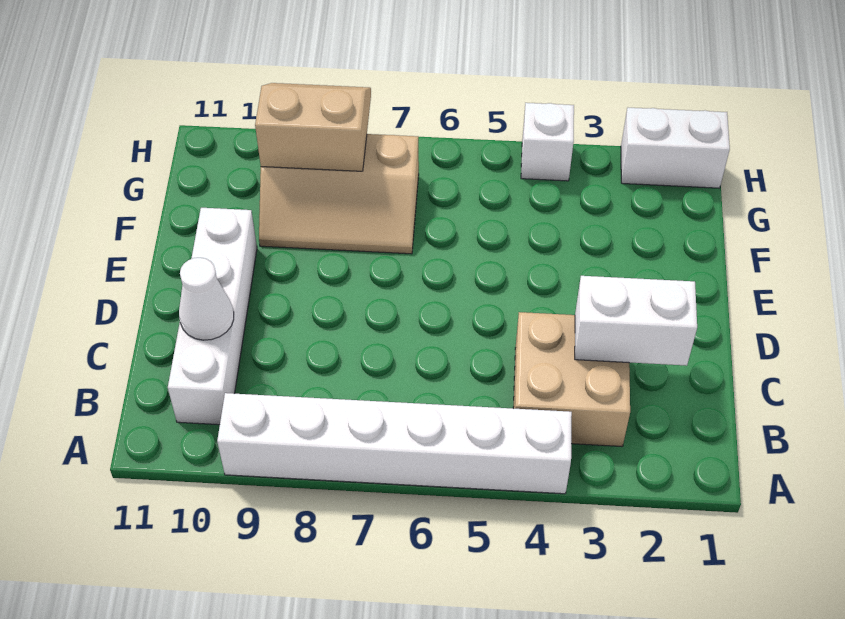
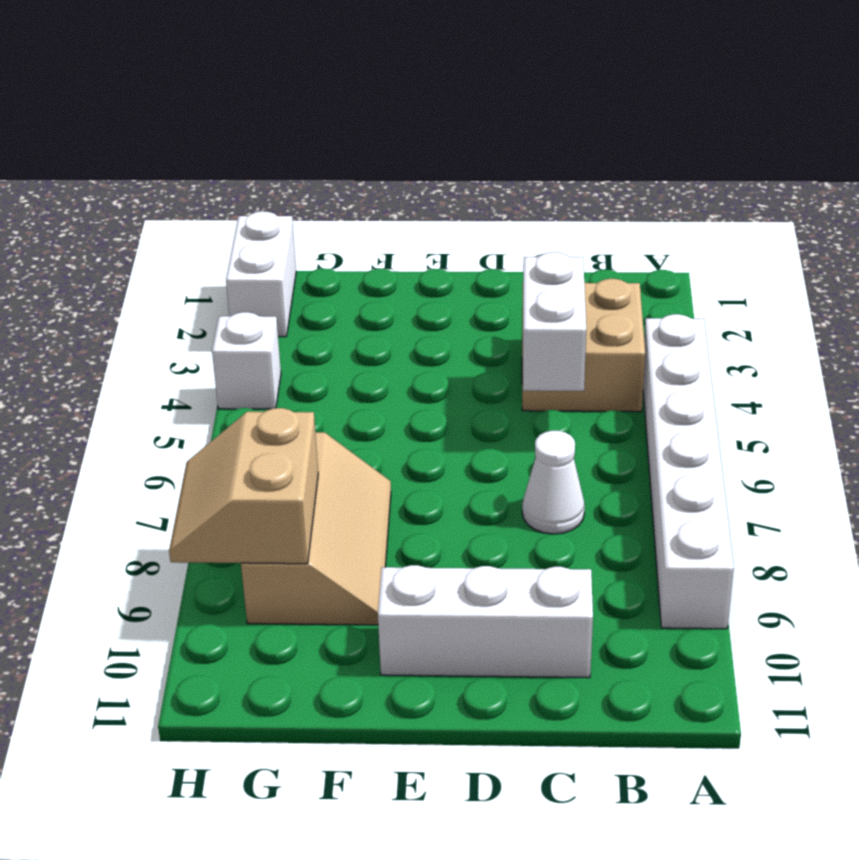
white 1x4 brick [168,208,257,425] -> white 1x3 brick [378,565,593,678]
white 1x2 brick [575,276,697,366] -> white 1x2 brick moved to [523,252,586,391]
white 1x1 cone [179,258,234,340] -> white 1x1 cone moved to [522,431,585,534]

